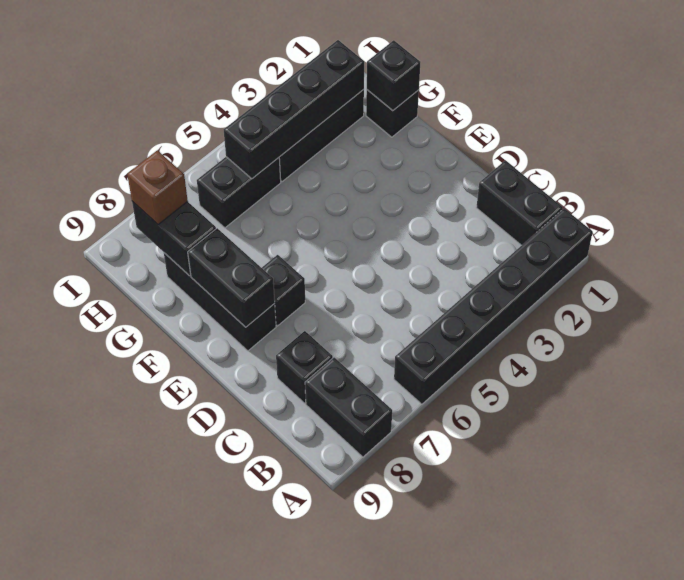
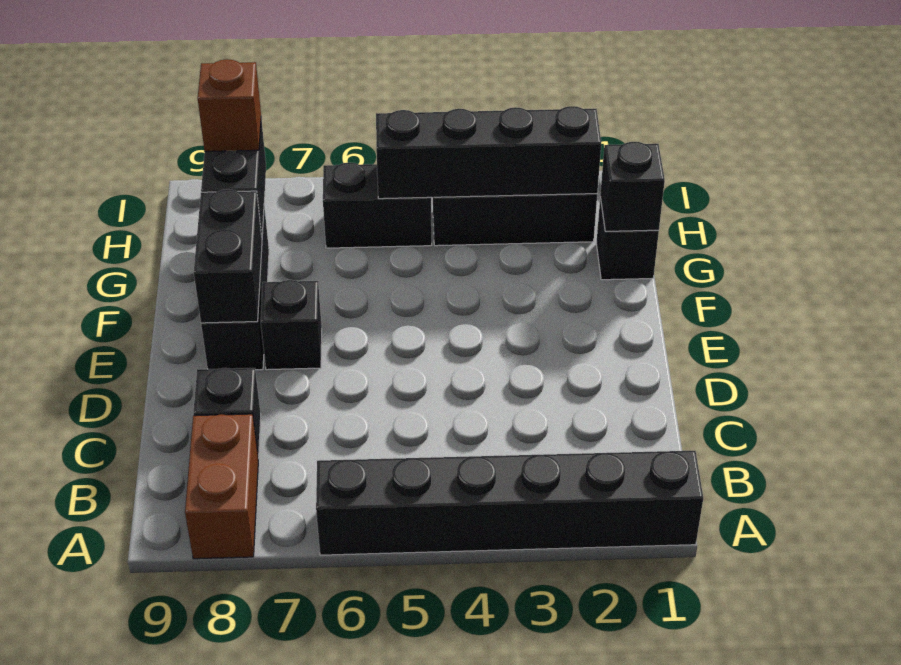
black 1x2 brick [305,358,392,457] -> brown 1x2 brick [185,414,258,559]
black 1x2 brick [476,160,563,245] -> none

